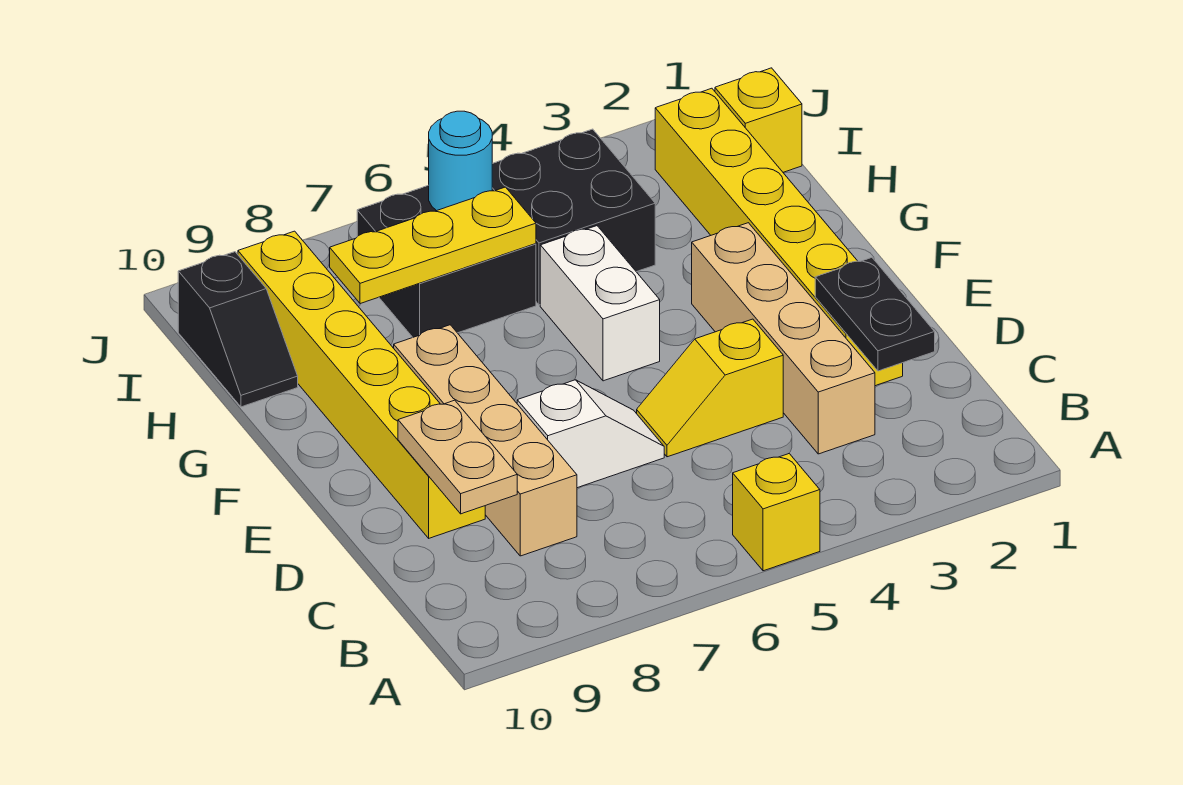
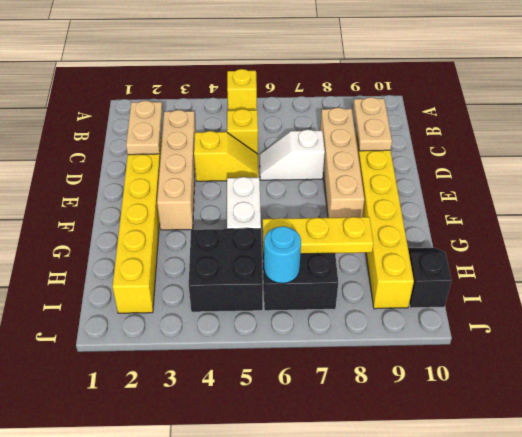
black 1x2 plate [815,258,935,371] -> tan 1x2 plate [126,101,163,155]
yellow 1x1 brick [715,68,802,172] -> yellow 1x1 brick moved to [227,109,258,154]

